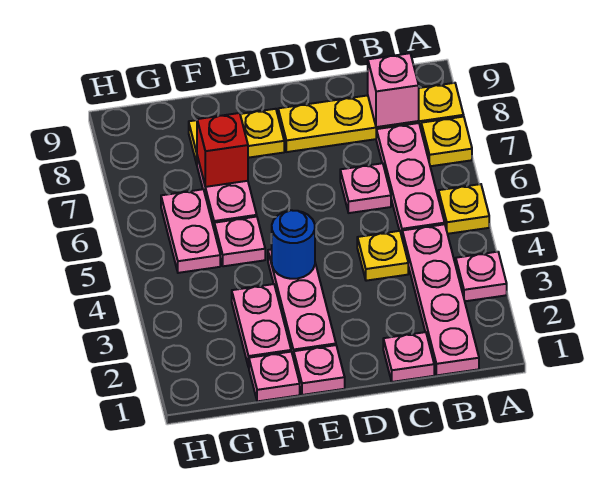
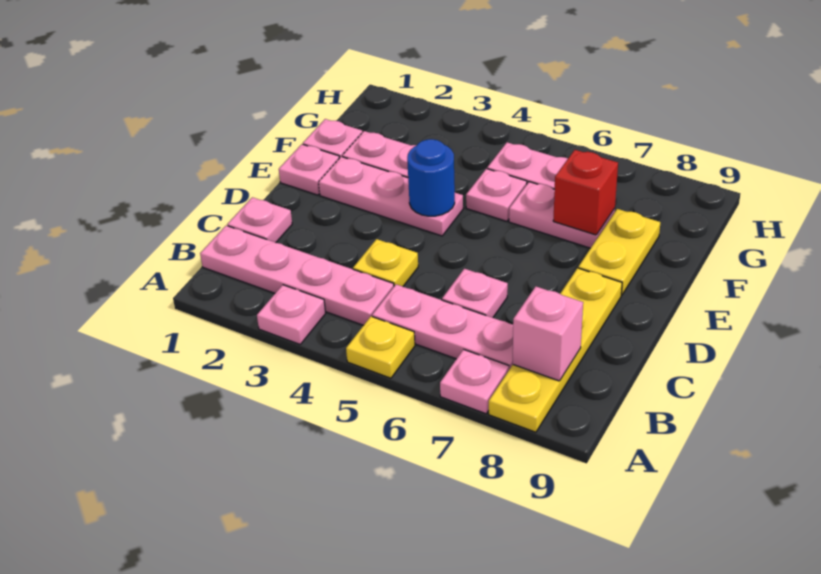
yellow 1x1 plate [421,117,472,166] -> pink 1x1 plate [440,349,509,414]

